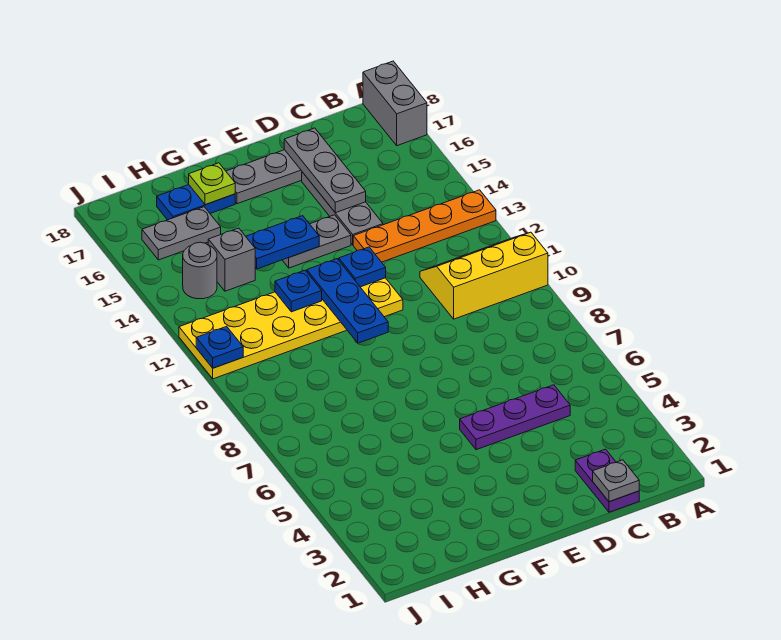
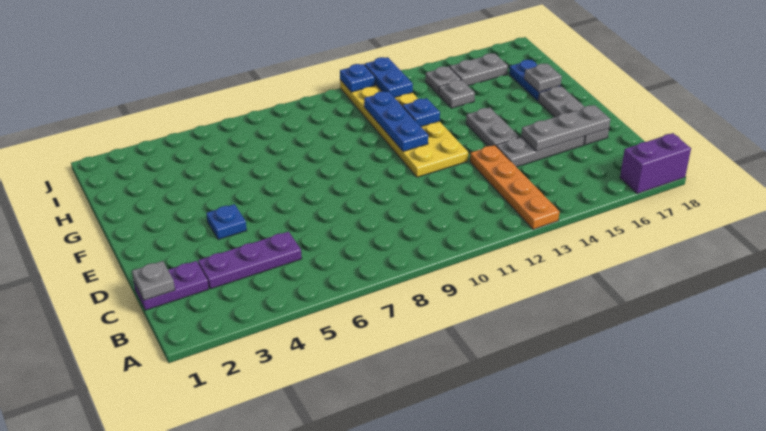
yellow 2x3 slope [420,232,548,319] -> none
grey 1x2 brick [363,61,427,146] -> purple 1x2 brick [620,133,691,194]
purple 1x3 plate [460,385,570,450] -> purple 1x3 plate turned to [198,232,302,289]
blue 1x1 plate [339,247,386,287] -> blue 1x1 plate moved to [206,204,247,240]
blue 1x3 plate [307,259,388,343] -> blue 1x3 plate turned to [364,91,428,152]
blue 1x2 plate [246,216,319,269] -> blue 1x2 plate moved to [365,57,413,98]
lime 1x1 plate [189,163,235,205] -> grey 1x1 plate [524,64,562,92]
grey 1x1 brick [208,228,255,291] -> grey 1x1 plate [439,80,475,108]
grey 1x2 plate [142,207,221,260] -> grey 1x2 plate turned to [449,53,508,86]
grey 1x1 round brick [183,242,217,299] -> grey 1x1 plate [425,66,461,94]

